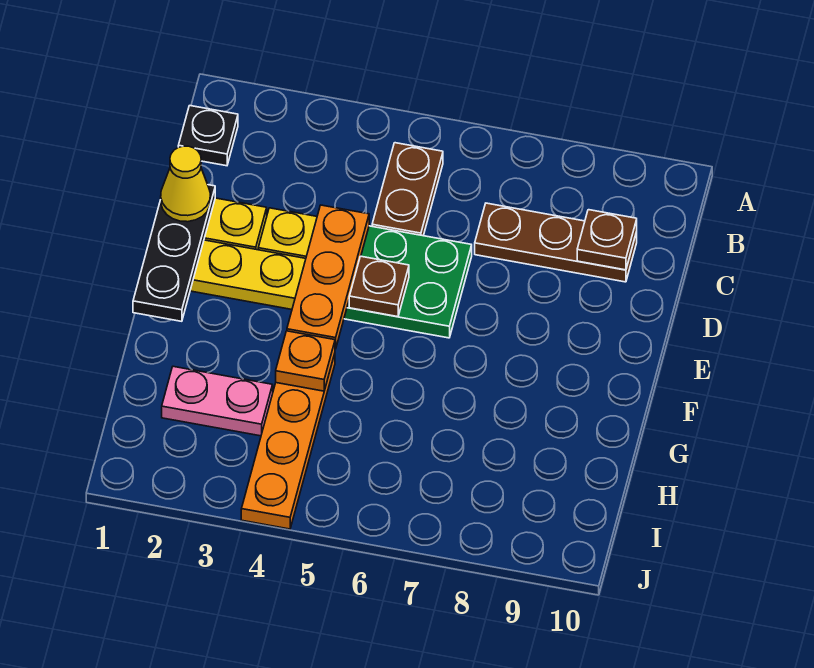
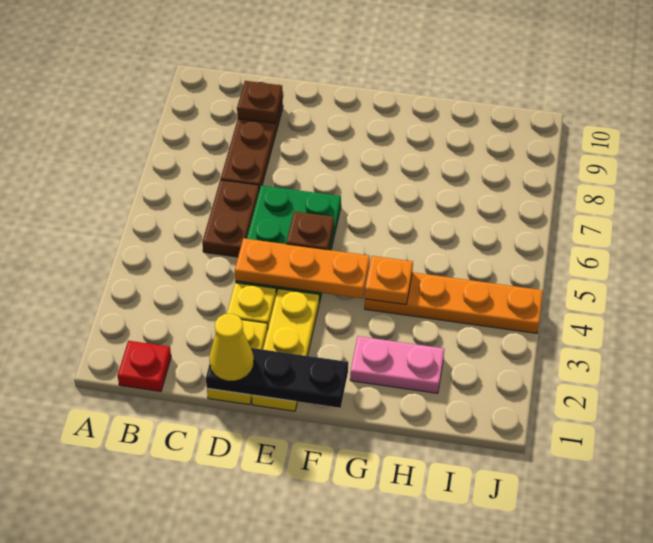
black 1x1 plate [178,106,238,166] -> red 1x1 plate [117,341,171,392]
brown 1x2 plate [372,143,443,236] -> brown 1x2 plate turned to [202,180,259,257]
pink 1x2 plate [162,366,273,436] -> pink 1x2 plate turned to [350,336,444,393]

